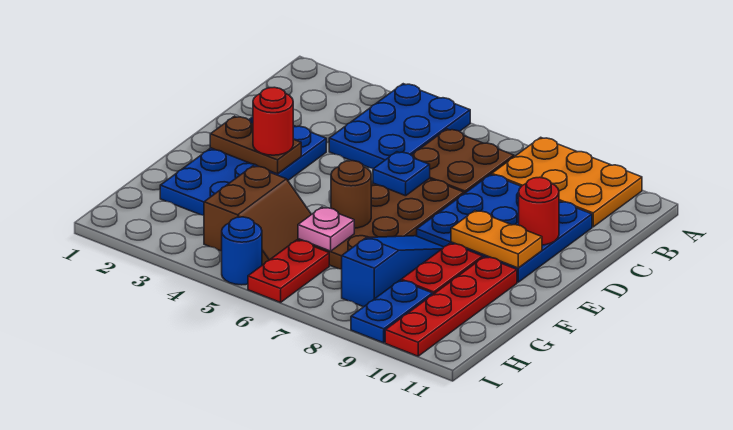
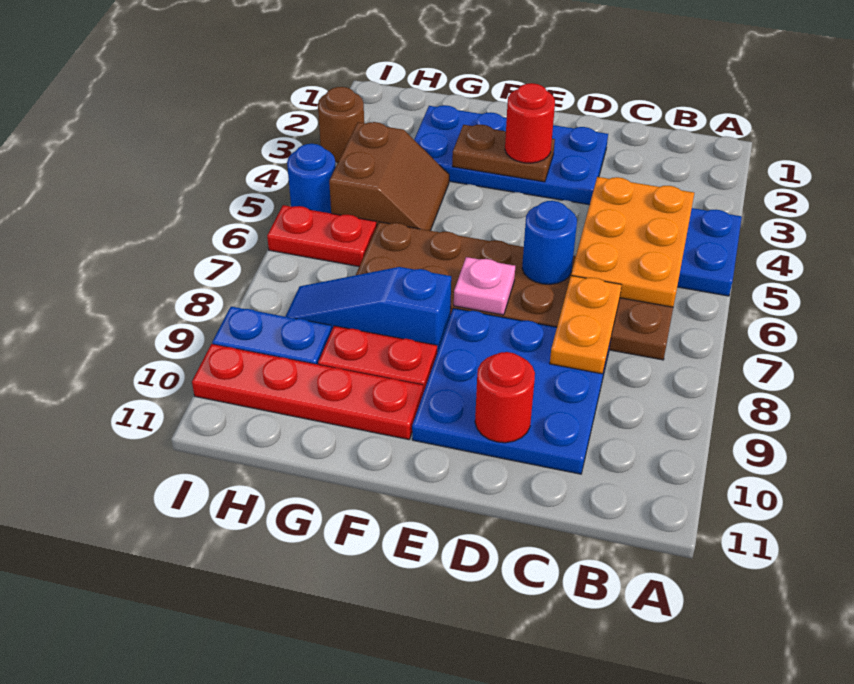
orange 2x3 plate [492,137,642,227] -> orange 2x3 plate moved to [571,177,694,307]
blue 1x1 plate [373,152,430,196] -> blue 1x1 round brick [522,201,577,284]
brown 1x2 plate [210,116,301,174] -> brown 1x2 plate turned to [452,125,555,182]
orange 1x2 plate [451,211,542,268] -> orange 1x2 plate moved to [550,276,622,374]
brown 1x1 round brick [331,161,371,228] -> brown 1x1 round brick moved to [318,87,364,163]
blue 1x3 slope [342,236,444,307] -> blue 1x3 slope turned to [285,267,451,352]
brown 2x2 slope [204,166,311,265] -> brown 2x2 slope turned to [329,122,449,231]
pink 1x1 plate [298,207,354,251] -> pink 1x1 plate moved to [454,257,515,315]

